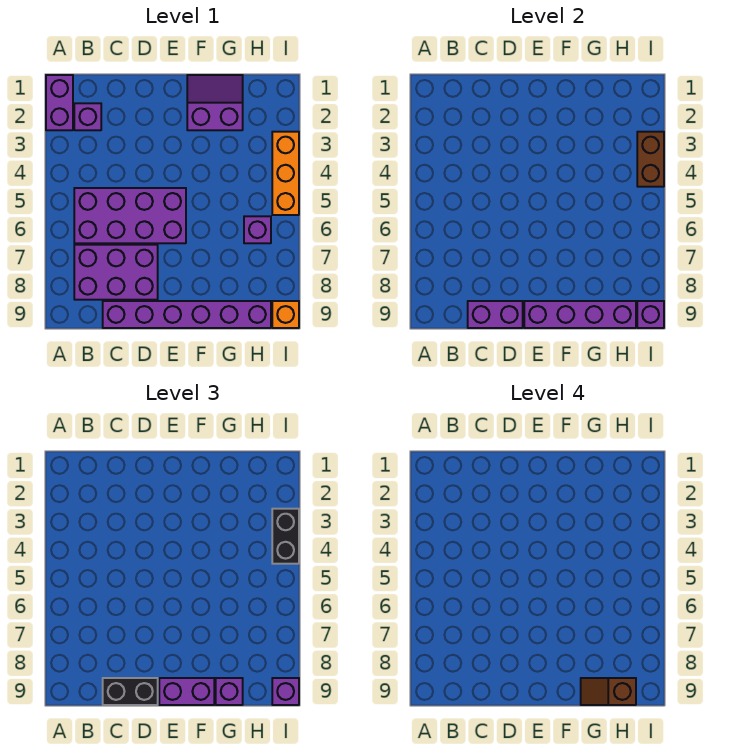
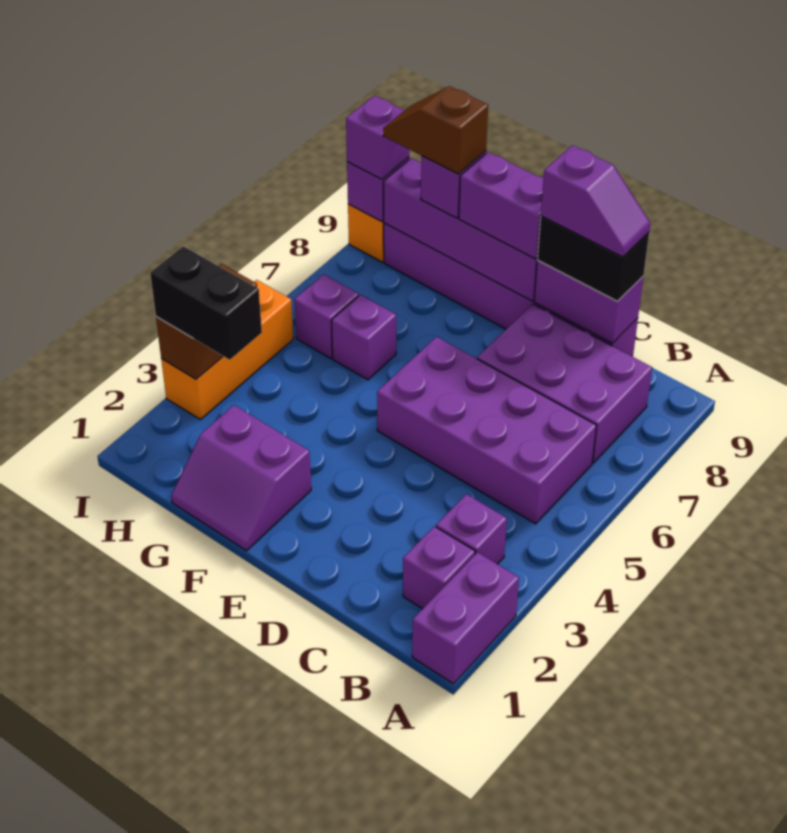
none -> purple 1x1 brick [436,494,507,564]
none -> purple 1x2 slope [541,145,650,257]
none -> purple 1x1 brick [332,295,396,380]
brown 1x2 slope [581,678,636,705] -> brown 1x2 slope turned to [383,86,488,174]
black 1x2 brick [272,509,299,564] -> black 1x2 brick turned to [150,246,262,360]

